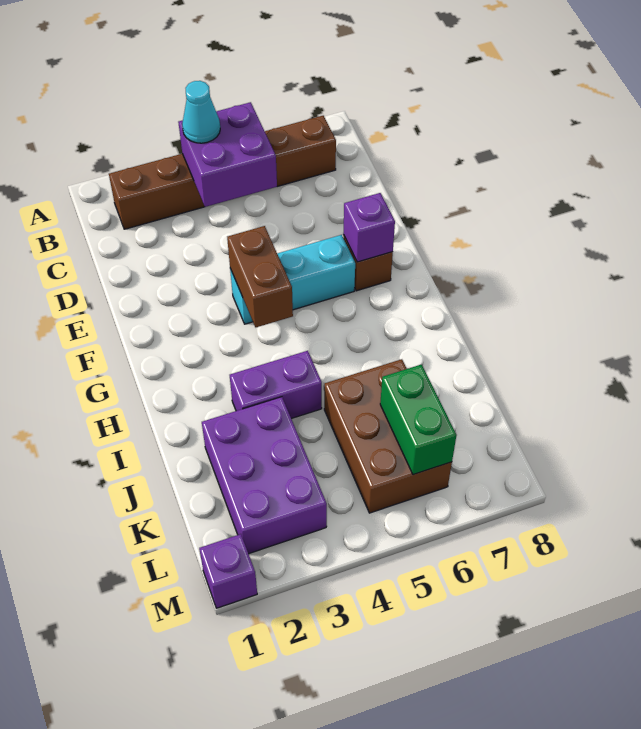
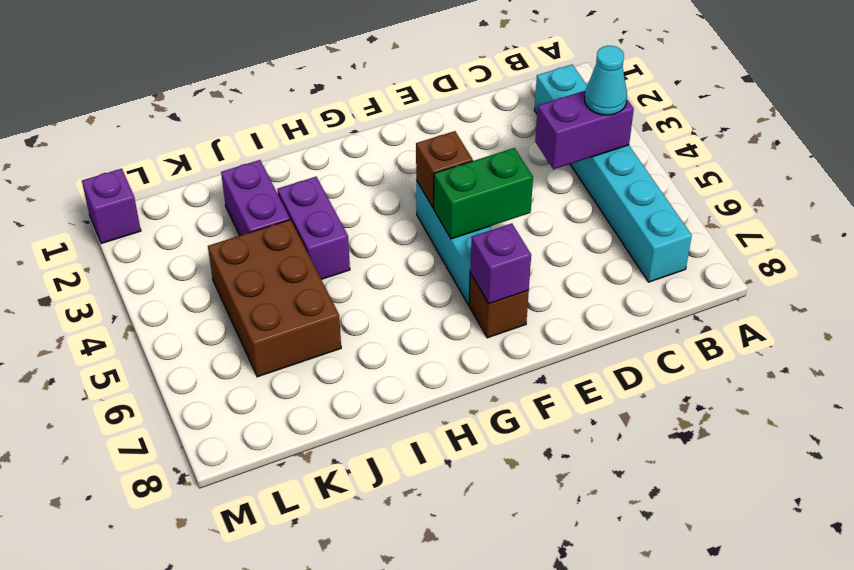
brown 1x6 brick [109,116,336,229] -> cyan 1x6 brick [534,65,692,282]
purple 2x2 brick [178,102,277,207] -> purple 1x2 brick [535,91,634,169]
brown 1x2 brick [227,226,293,327] -> brown 1x1 brick [416,131,473,208]
purple 2x3 brick [202,397,327,554] -> purple 1x2 brick [221,160,290,235]
brown 2x3 brick [324,359,452,513] -> brown 2x3 brick turned to [208,220,341,377]
green 1x2 brick [380,364,457,475] -> green 1x2 brick moved to [434,148,533,239]

